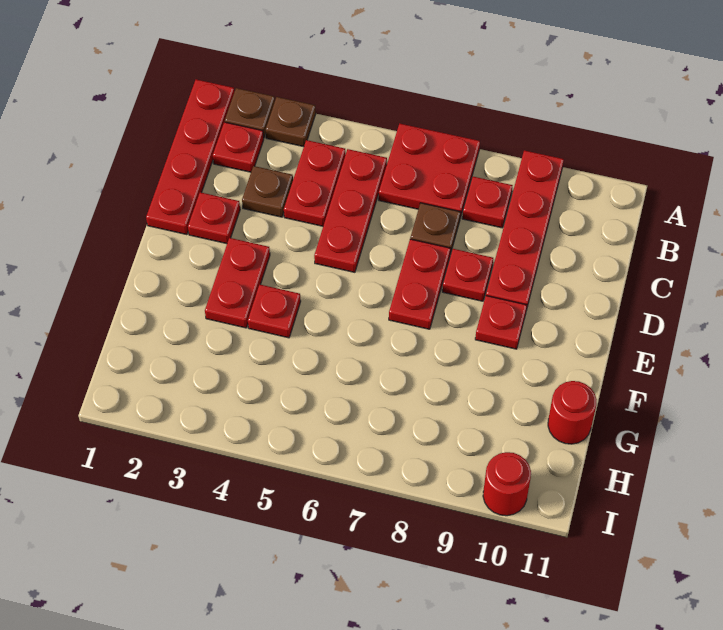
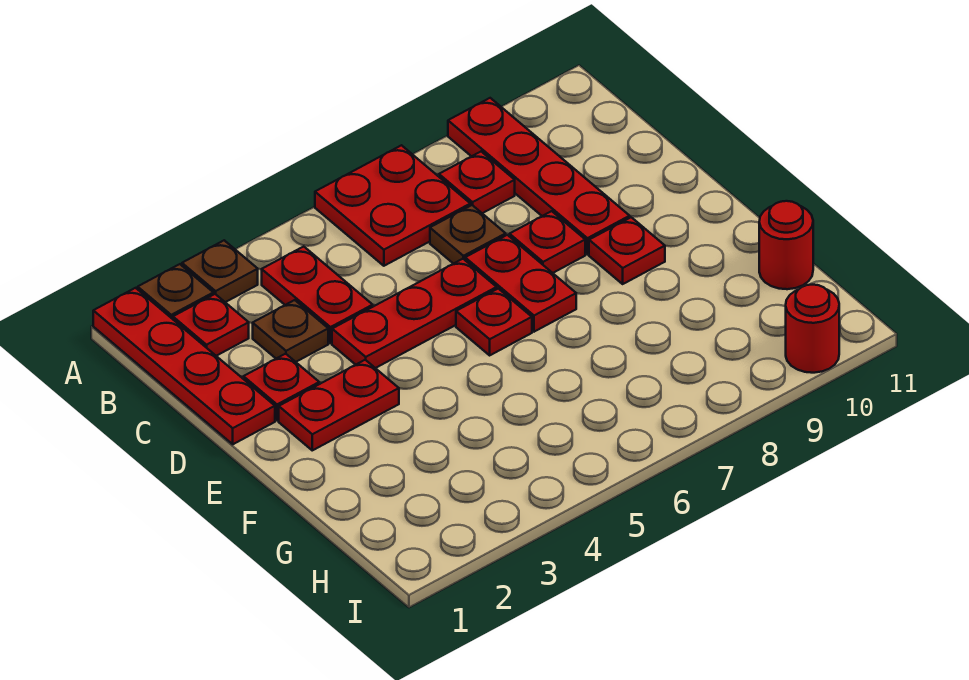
red 1x3 plate [314,149,387,272] -> red 1x3 plate turned to [332,259,497,368]
red 1x2 plate [205,238,270,328] -> red 1x2 plate turned to [279,360,399,450]
red 1x1 plate [248,285,301,338] -> red 1x1 plate moved to [456,289,532,355]

